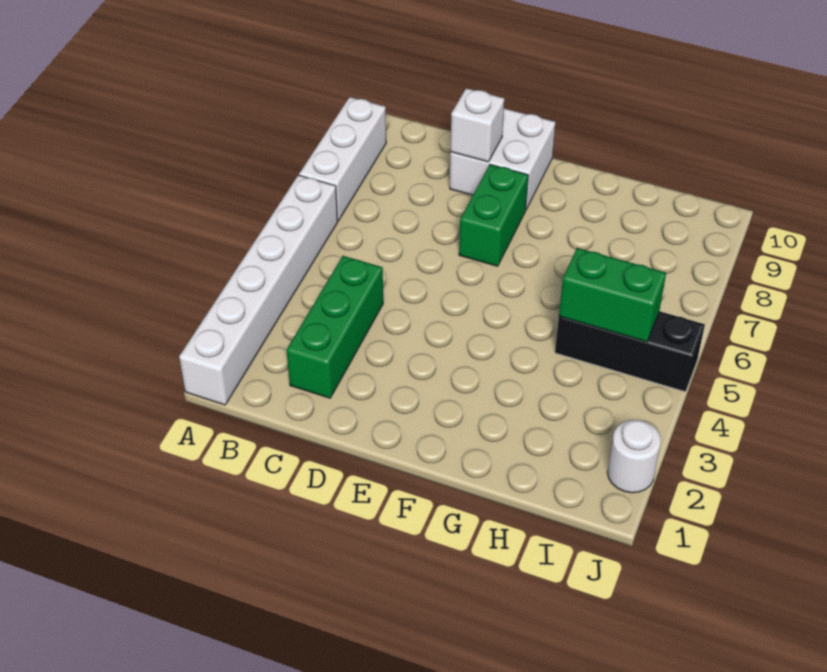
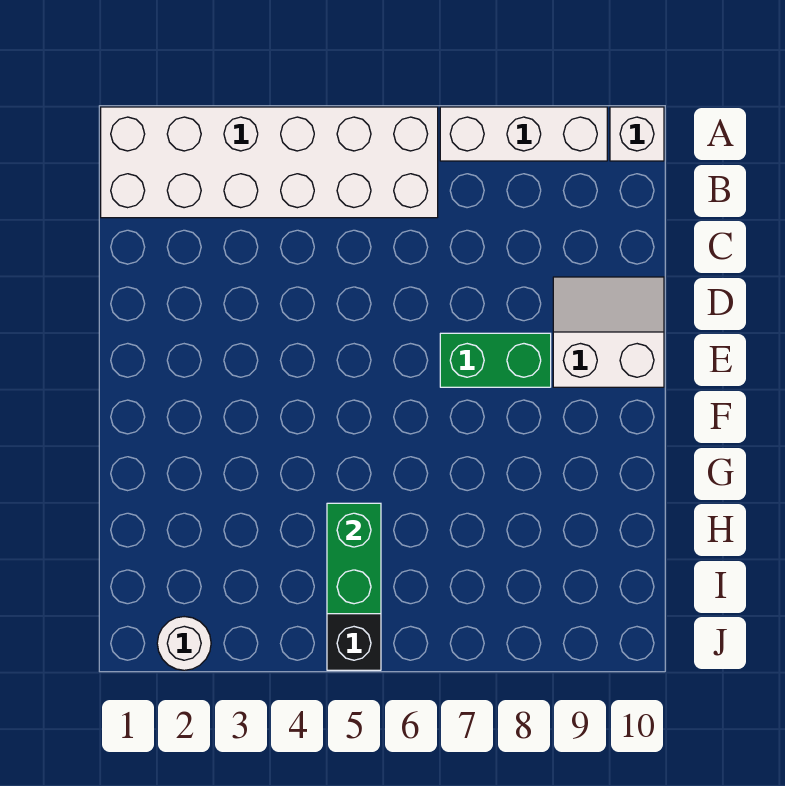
white 1x6 brick [179,175,338,405] -> white 2x6 brick [101,107,438,218]
green 1x3 brick [287,256,383,398] -> none
white 2x2 brick [450,109,555,209] -> white 2x2 slope [553,277,664,387]
white 1x1 brick [451,88,504,162] -> white 1x1 brick moved to [610,107,664,161]

